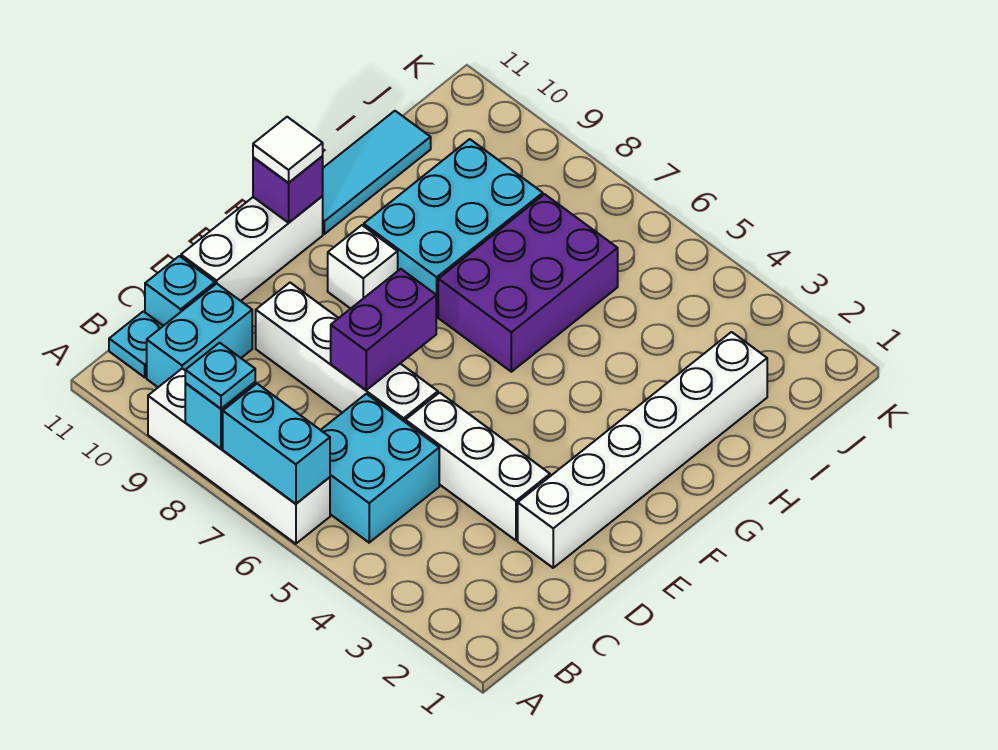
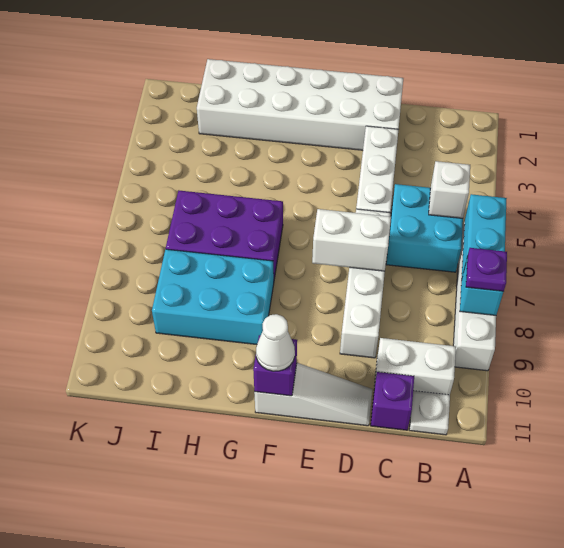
cyan 1x1 plate [185,343,255,409] -> purple 1x1 plate [466,248,507,291]
cyan 1x2 brick [147,284,252,387] -> white 1x2 brick [374,338,456,395]
cyan 1x1 plate [109,311,163,377] -> white 1x1 plate [409,391,450,435]
cyan 1x1 brick [145,256,215,326] -> purple 1x1 brick [371,372,414,430]
white 1x6 brick [518,332,767,568] -> white 2x6 brick [197,59,403,150]
purple 1x2 brick [331,269,437,390] -> white 1x2 brick [312,209,391,271]
white 1x3 brick [181,196,323,301] -> white 1x3 slope [254,363,372,426]
white 1x1 brick [328,225,398,309] -> white 1x1 brick moved to [429,161,470,218]
white 1x1 tile [253,117,323,183] -> white 1x1 cone [256,314,295,371]
cyan 1x3 tile [323,111,431,234] -> none

